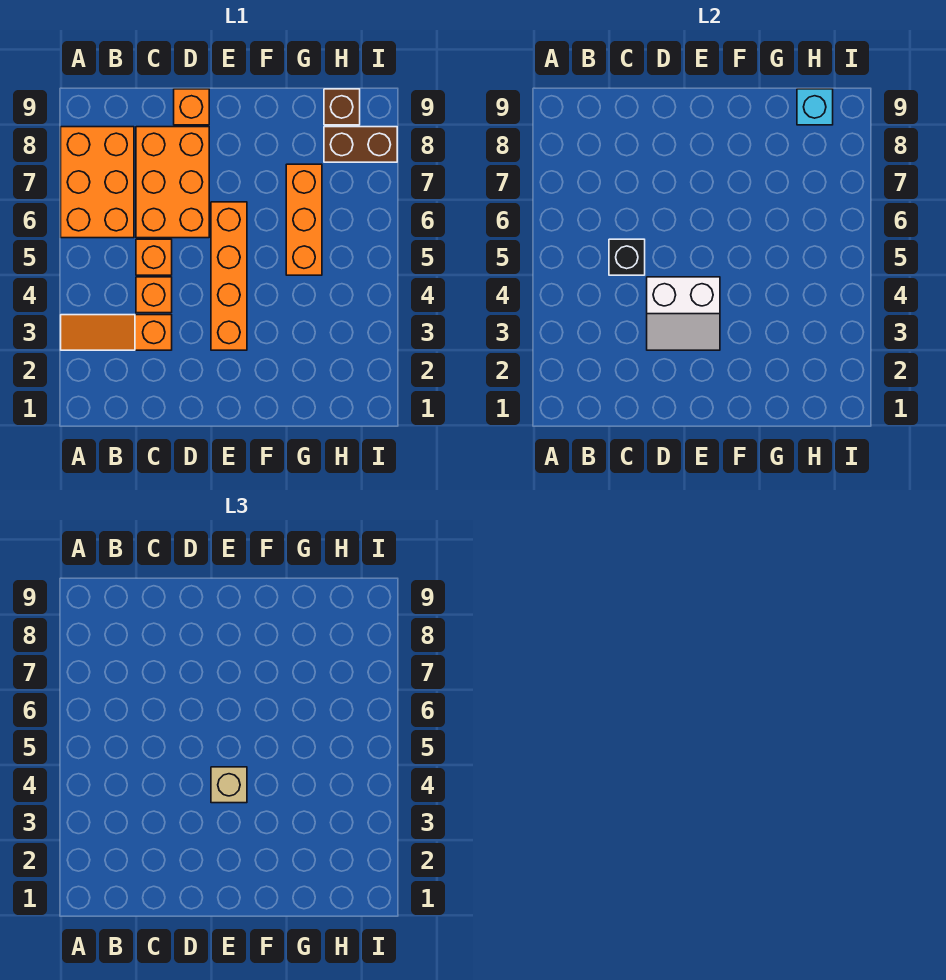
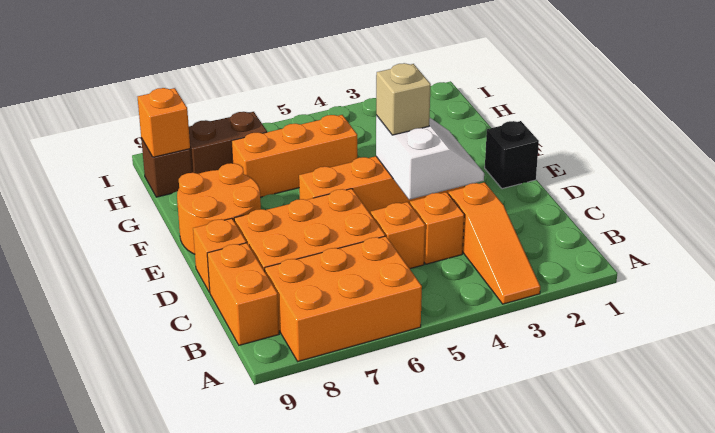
none -> orange 1x2 brick [207,243,279,345]
black 1x1 brick [609,239,645,275] -> black 1x1 brick moved to [485,121,539,189]
none -> orange 2x2 round brick [177,163,261,254]
brown 1x2 brick [324,127,397,162] -> brown 1x2 brick turned to [189,112,267,174]
cyan 1x1 brick [797,89,833,125] -> orange 1x1 brick [138,88,190,157]

